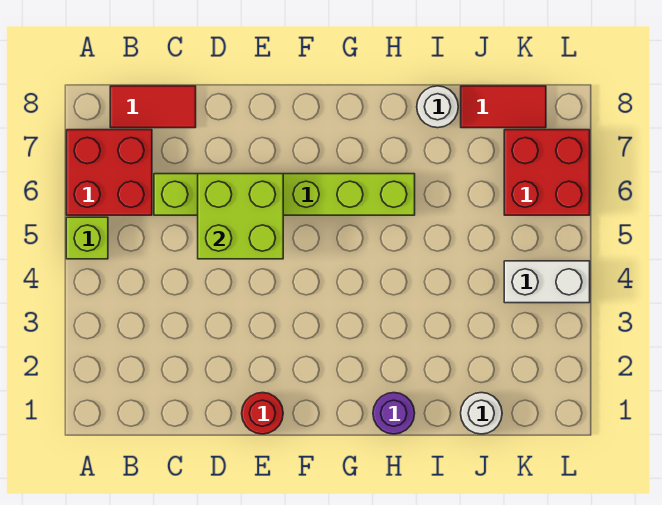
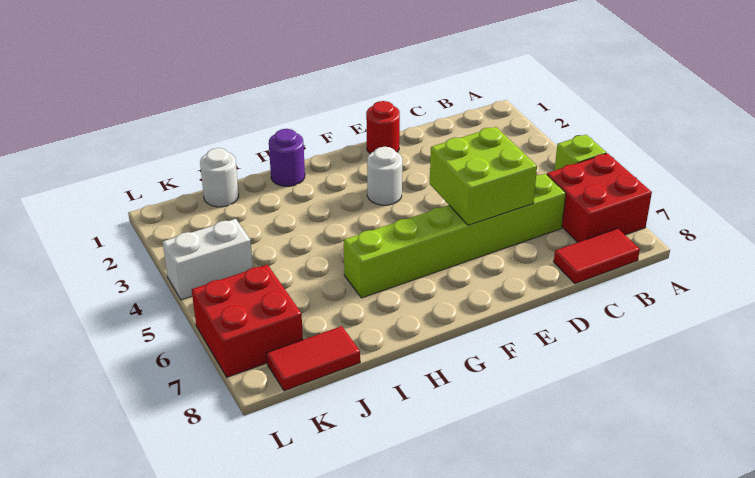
white 1x1 round brick [417,86,458,128] -> white 1x1 round brick moved to [367,147,402,205]

